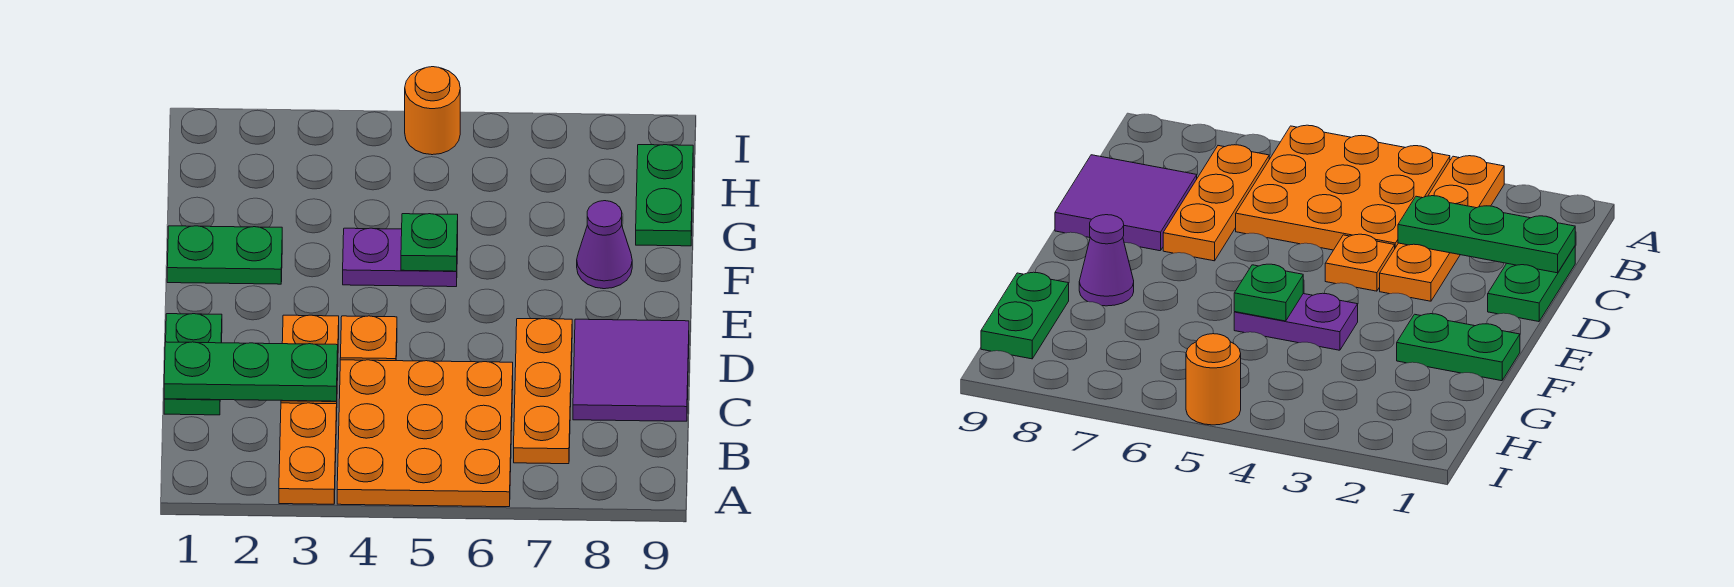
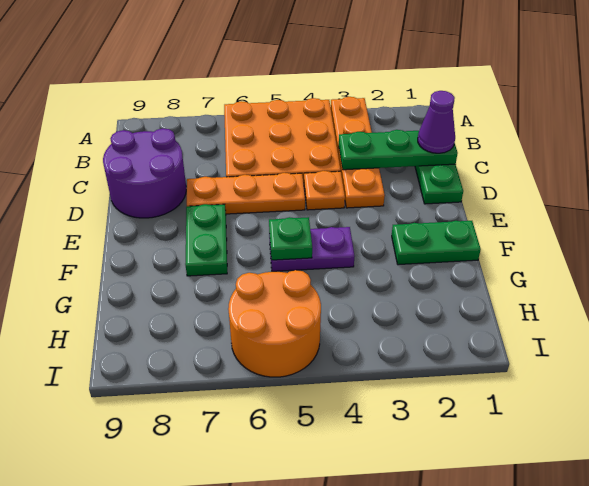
orange 1x3 plate [514,318,572,464] -> orange 1x3 plate turned to [187,173,305,214]
purple 2x2 tile [573,319,689,421] -> purple 2x2 round brick [103,128,186,218]
purple 1x1 cone [577,201,632,289] -> purple 1x1 cone moved to [418,91,455,153]
green 1x2 plate [636,145,693,246] -> green 1x2 plate moved to [185,204,227,276]
orange 1x1 round brick [405,67,460,155] -> orange 2x2 round brick [228,270,321,377]

